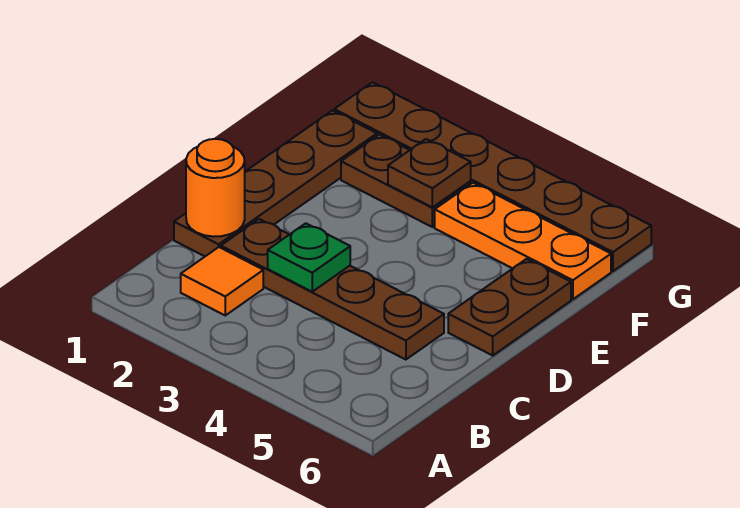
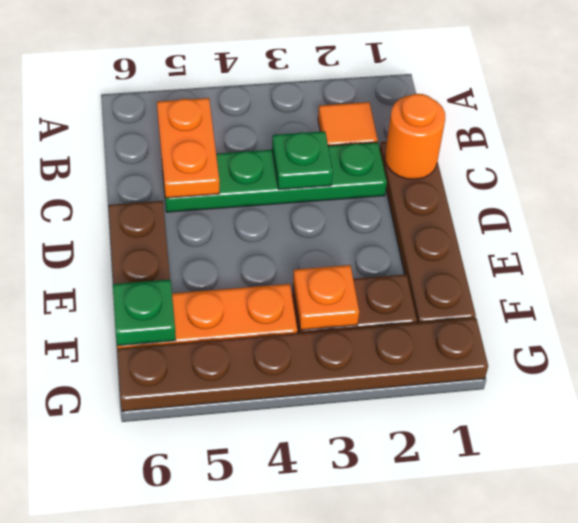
none -> orange 1x2 plate [157,98,219,198]
brown 1x4 plate [221,219,444,360] -> green 1x4 plate [162,142,387,212]
brown 1x1 plate [388,139,471,207] -> orange 1x1 plate [293,265,359,330]
none -> green 1x1 plate [113,280,176,346]

